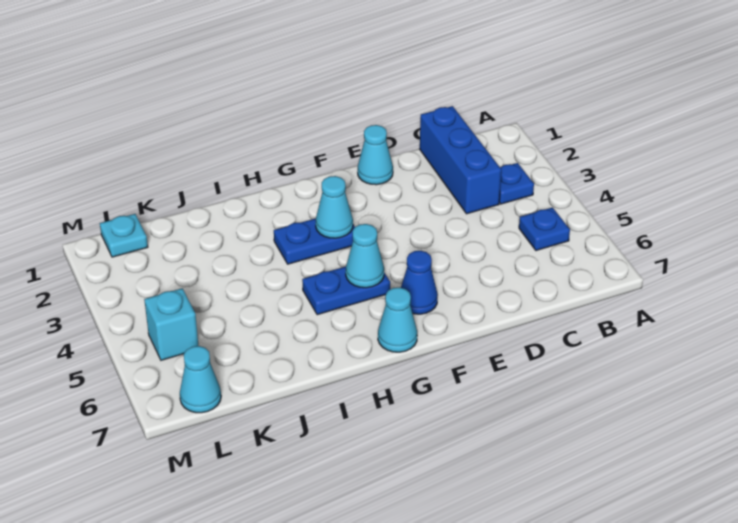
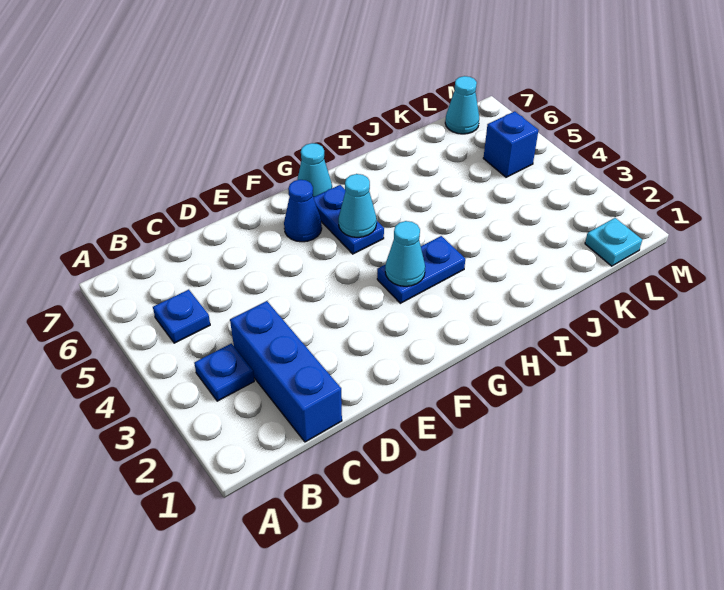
cyan 1x1 cone [358,125,393,185] -> none
blue 1x2 plate [302,267,390,315] -> blue 1x2 plate turned to [313,185,384,254]
cyan 1x1 brick [144,288,198,360] -> blue 1x1 brick [483,111,538,177]

